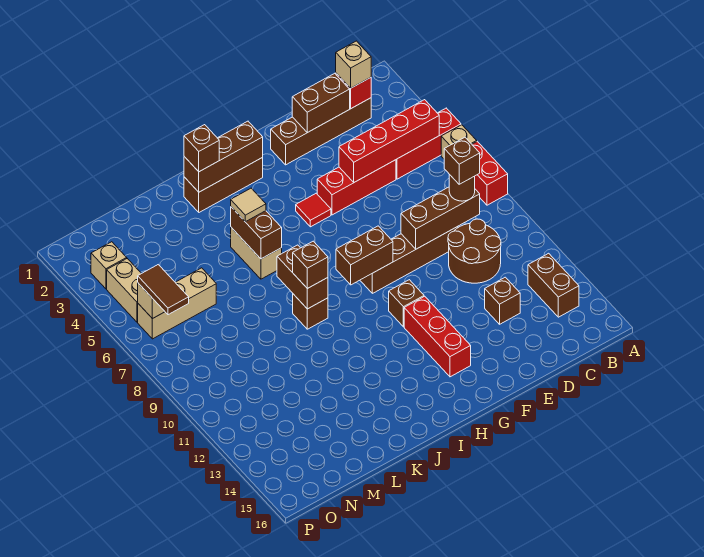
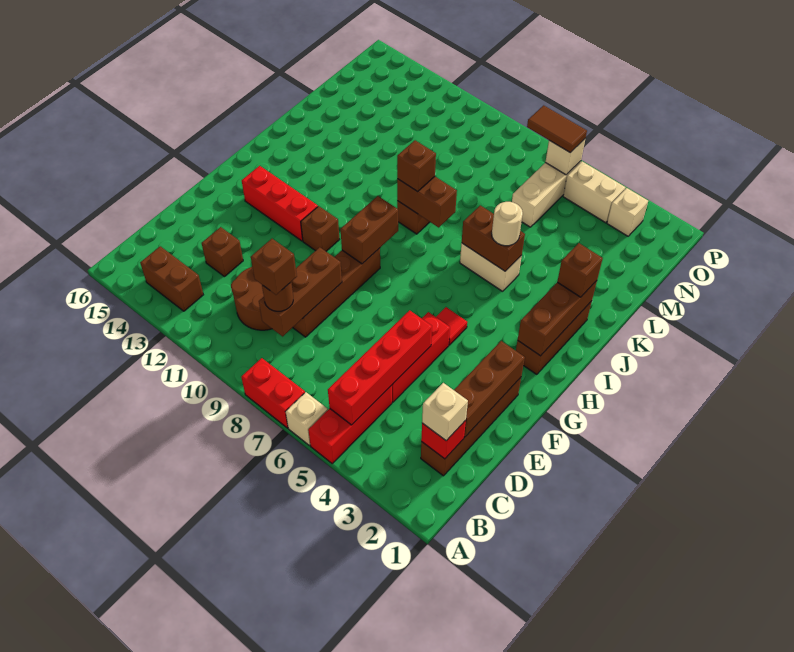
brown 1x2 brick [292,73,350,133] -> brown 1x3 brick [454,341,525,437]
tan 1x1 tile [231,188,266,222] -> tan 1x1 round brick [492,202,523,246]

